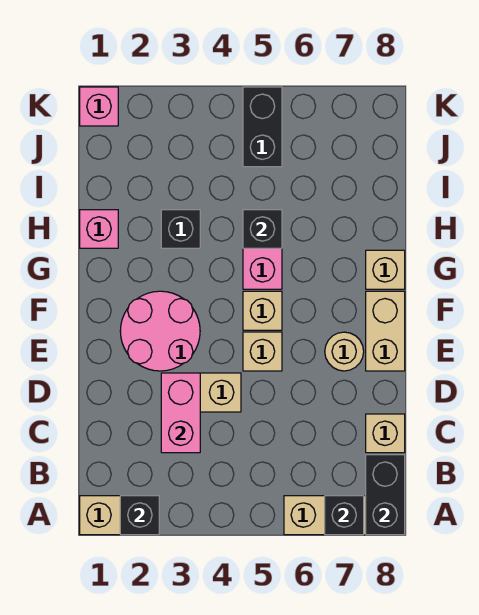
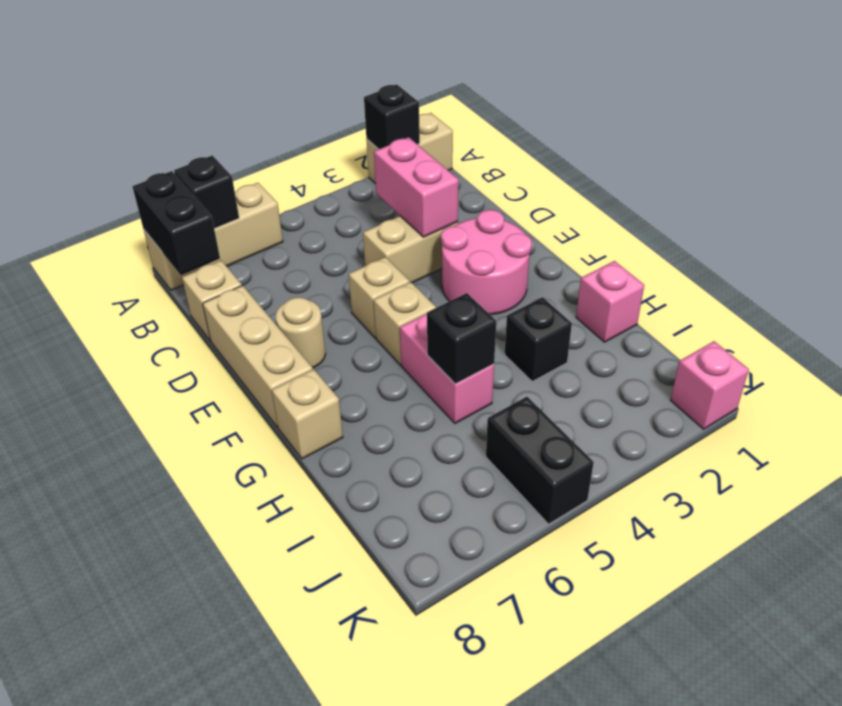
tan 1x2 brick [366,291,405,371] -> tan 1x3 brick [203,286,313,427]

